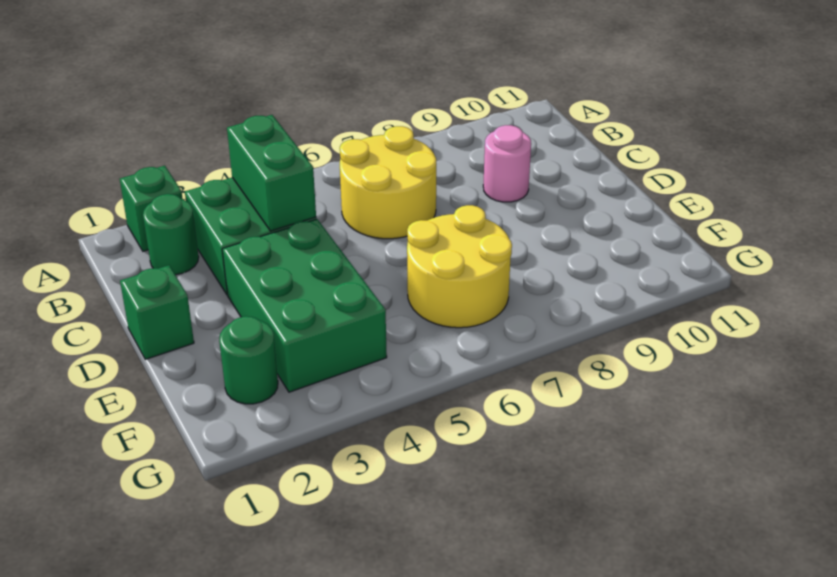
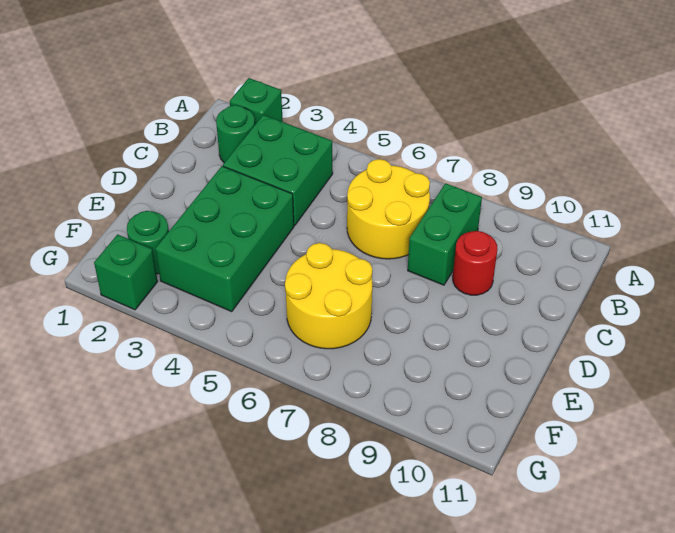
green 1x2 brick [227,115,316,231] -> green 1x2 brick moved to [408,183,482,285]
pink 1x1 round brick [483,125,531,202] -> red 1x1 round brick [453,231,498,295]
green 1x1 brick [120,265,194,359] -> green 1x1 brick moved to [94,234,158,310]

